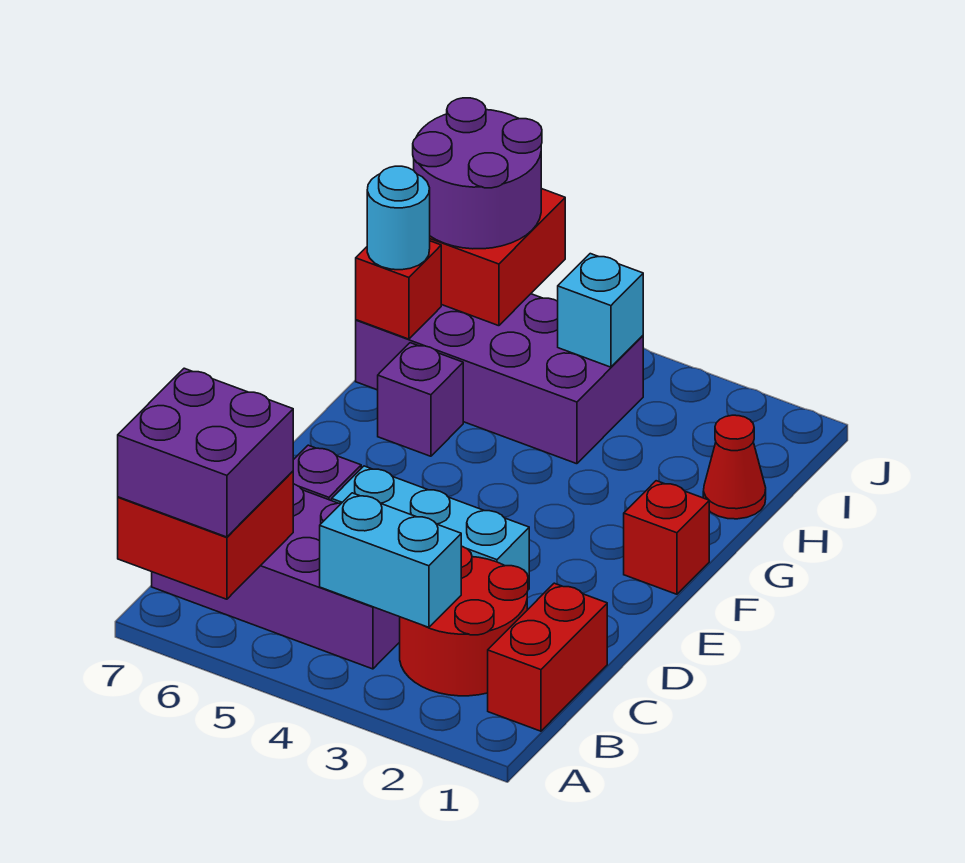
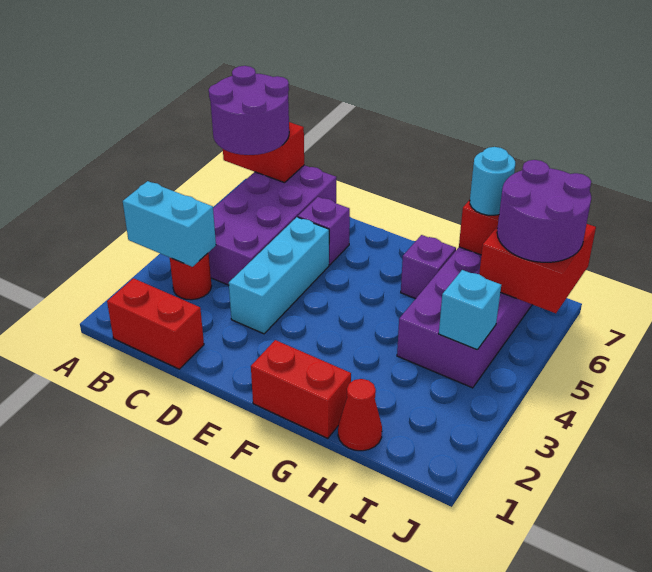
red 2x2 brick [118,471,293,599] -> red 1x2 brick [223,122,304,183]
purple 2x2 brick [118,368,293,537] -> purple 2x2 round brick [209,66,289,155]
red 2x2 round brick [400,546,528,696] -> red 1x1 round brick [170,252,212,300]
cyan 1x2 brick [320,493,461,627] -> cyan 1x2 brick turned to [123,181,216,267]
red 1x1 brick [624,481,709,594] -> red 1x2 brick [251,340,351,438]

